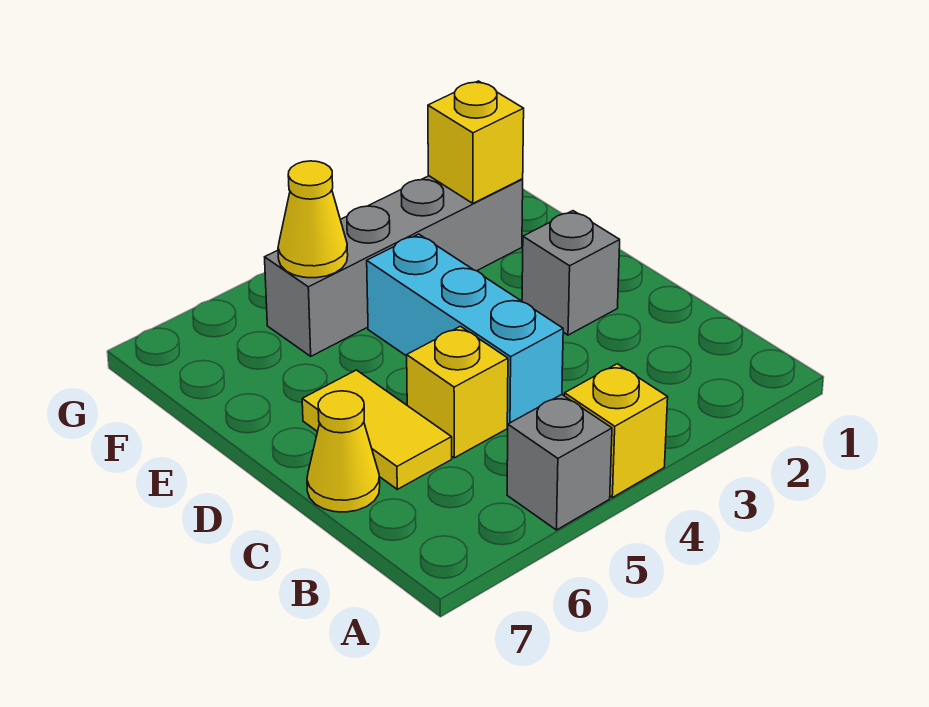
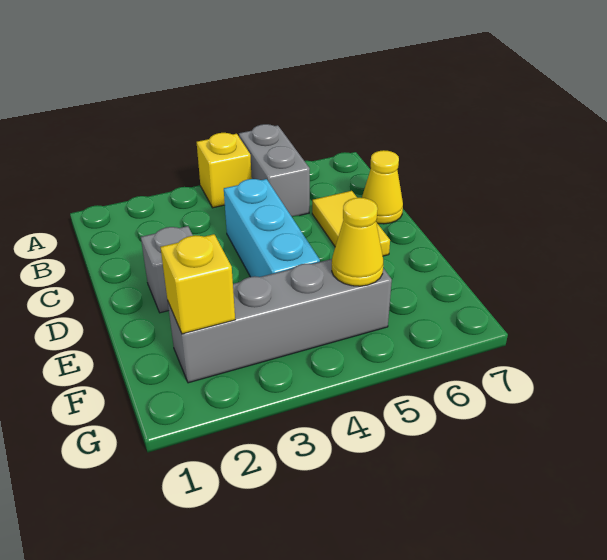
grey 1x1 brick [507,395,612,530] -> grey 1x2 brick [239,124,310,217]
yellow 1x1 brick [407,326,508,458] -> none

